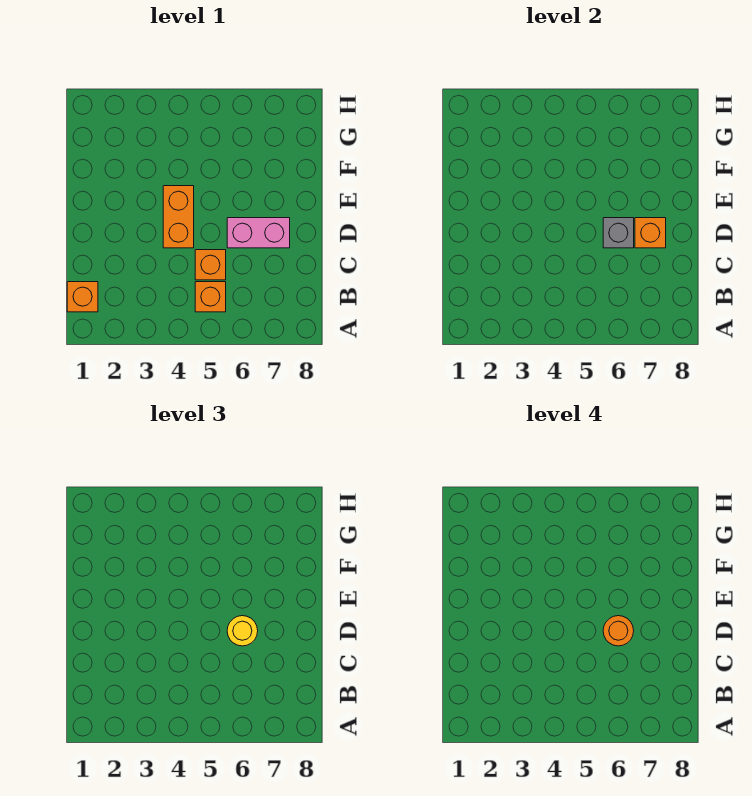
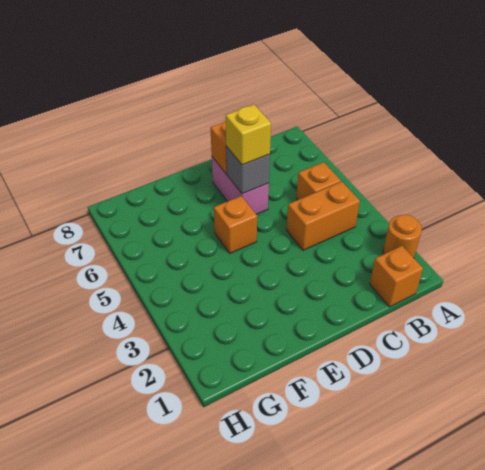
orange 1x1 brick [195,250,226,280] -> orange 1x1 brick moved to [214,196,257,253]
orange 1x2 brick [163,186,194,248] -> orange 1x2 brick moved to [286,181,360,250]
yellow 1x1 round brick [227,616,258,646] -> yellow 1x1 brick [226,105,271,165]
orange 1x1 round brick [603,616,634,646] -> orange 1x1 round brick moved to [383,215,422,258]

